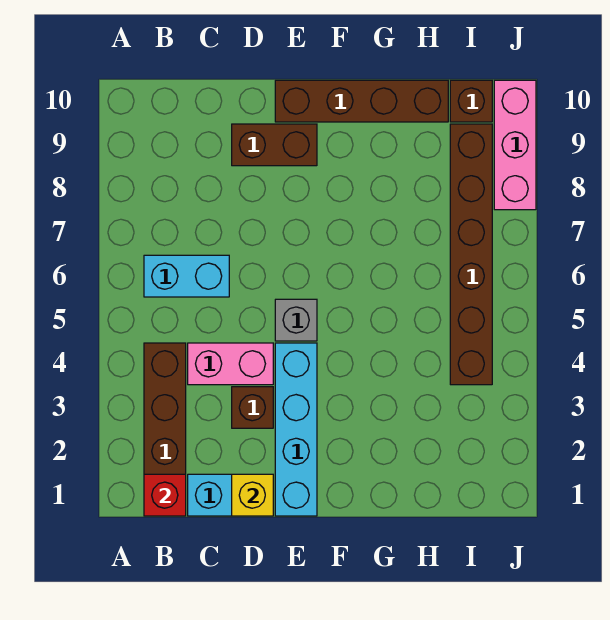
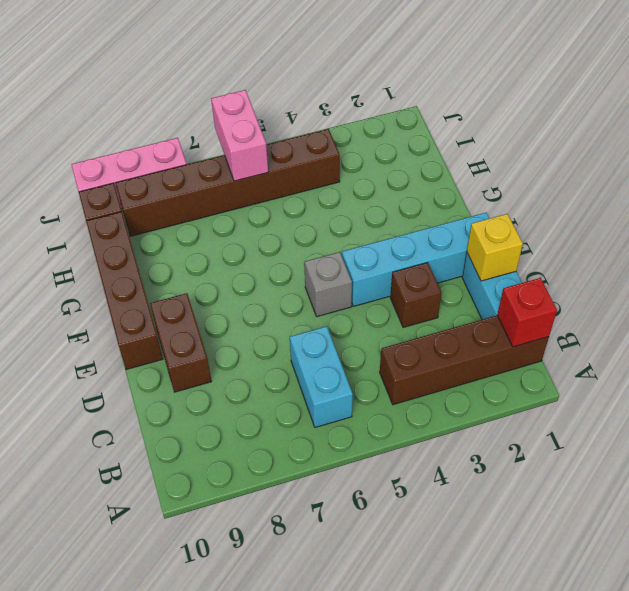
pink 1x2 brick [188,343,273,385] -> pink 1x2 brick moved to [211,90,268,181]

